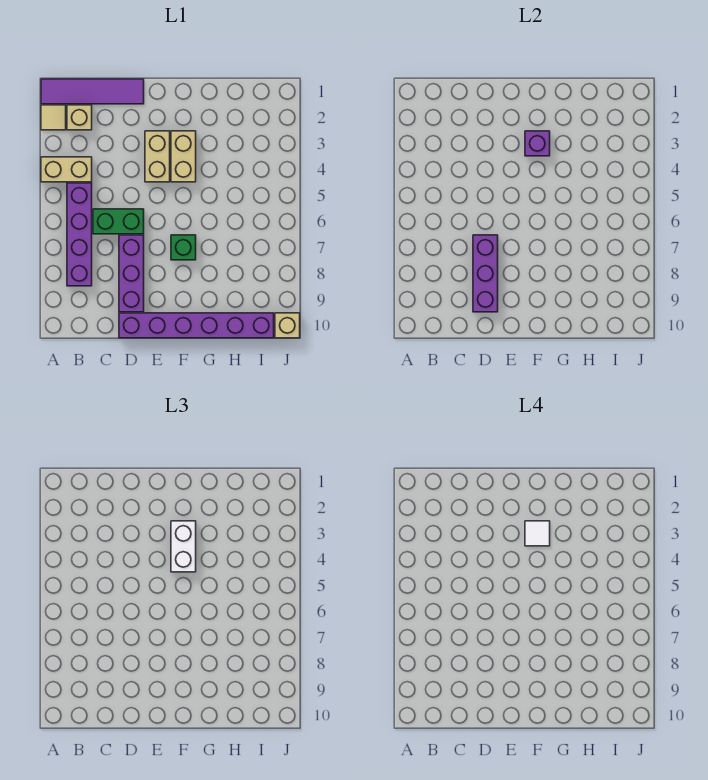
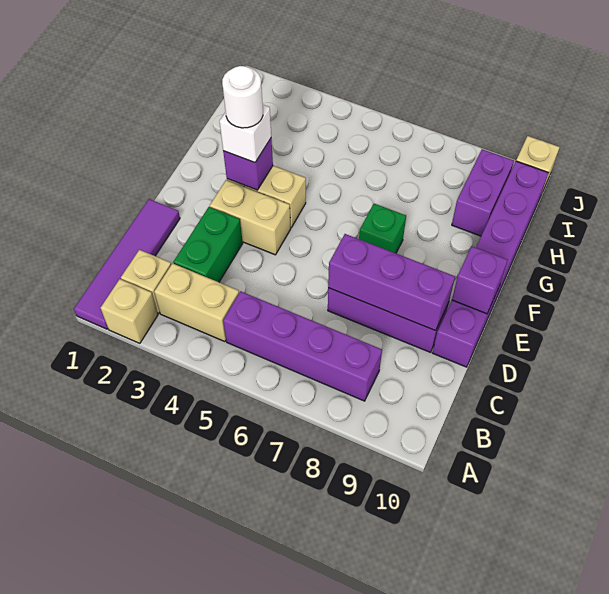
tan 1x1 tile [41,105,66,130] -> tan 1x1 brick [101,279,158,343]
tan 1x2 brick [41,157,92,182] -> tan 1x2 brick turned to [154,263,239,342]
green 1x2 brick [93,209,144,234] -> green 1x2 brick moved to [173,207,243,282]
none -> purple 1x1 brick [452,246,508,314]
white 1x2 brick [171,521,196,572] -> white 1x1 brick [220,105,271,163]
white 1x1 tile [525,521,550,546] -> white 1x1 round brick [222,66,263,128]
none -> purple 1x2 brick [452,149,514,236]

